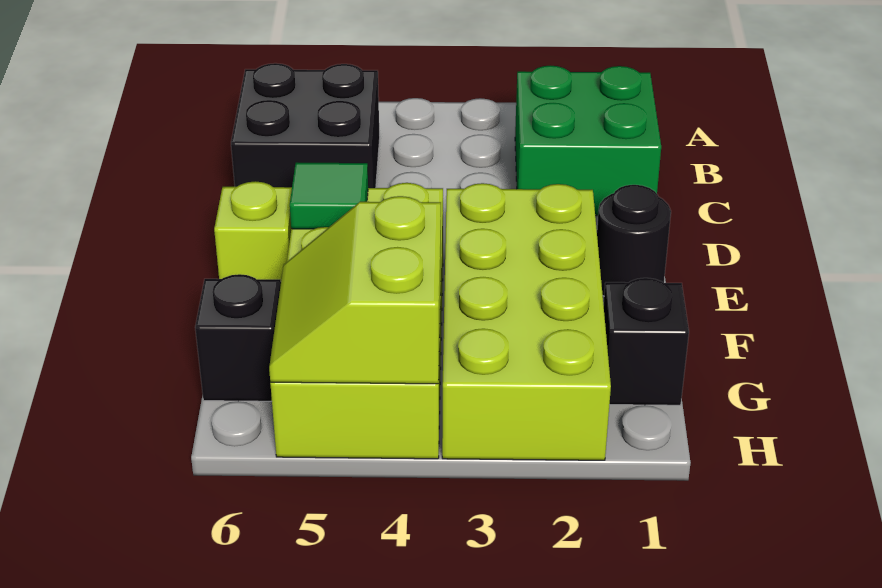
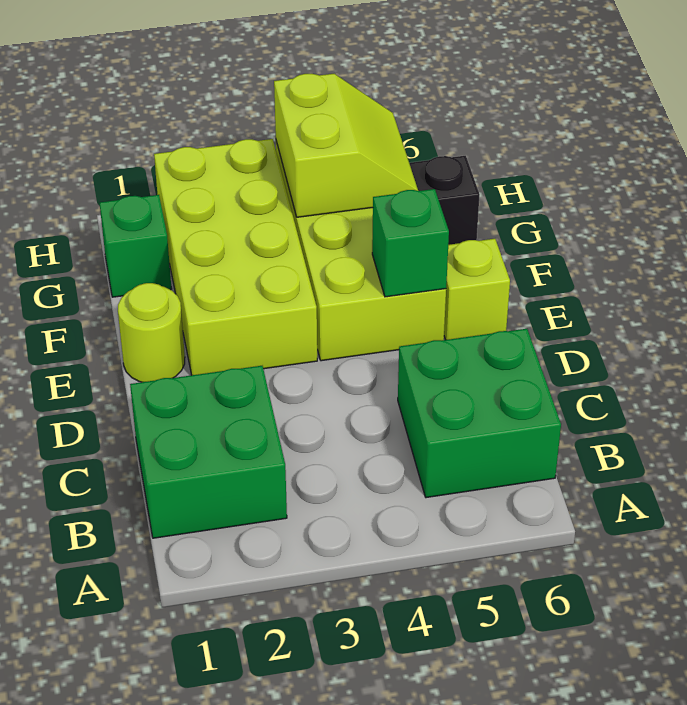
black 2x2 brick [231,63,380,188] -> green 2x2 brick [398,329,561,498]
black 1x1 round brick [597,185,671,296] -> lime 1x1 round brick [118,283,185,382]
green 1x1 tile [290,162,368,229] -> green 1x1 brick [372,189,449,297]
black 1x1 brick [604,278,689,405] -> green 1x1 brick [100,195,172,297]

